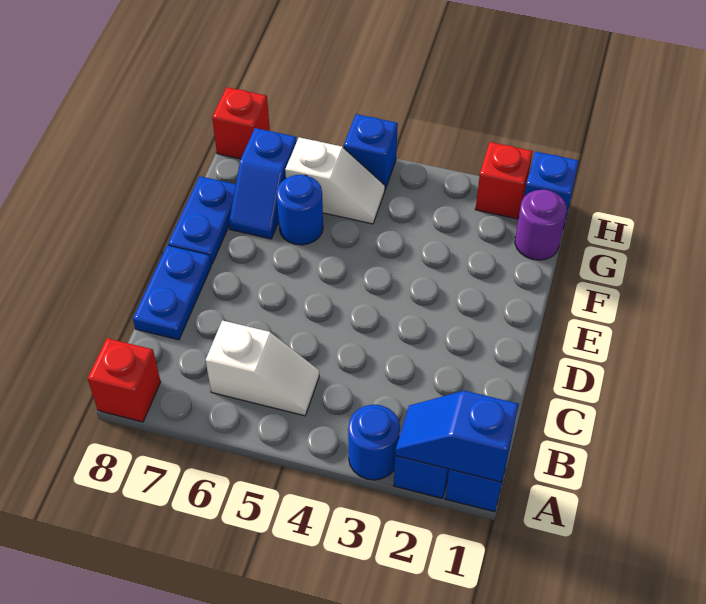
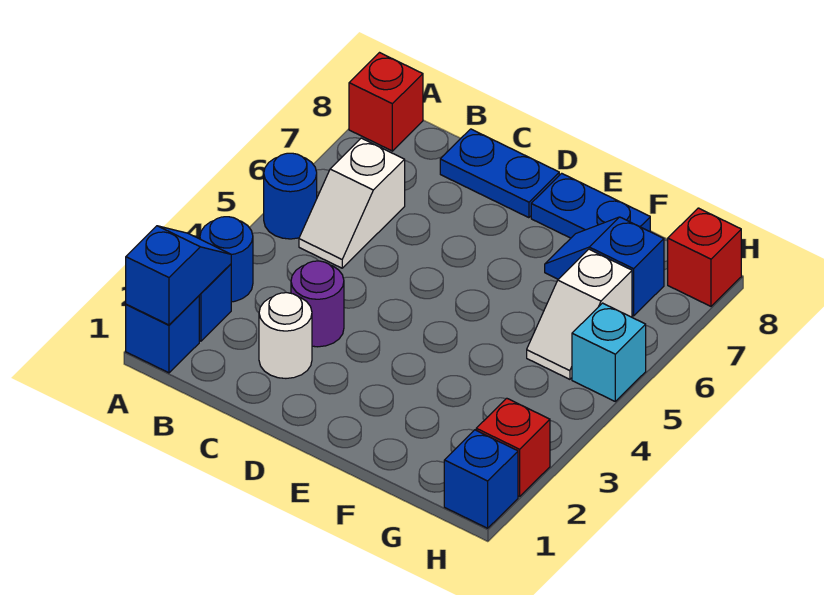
none -> white 1x1 round brick [259,293,312,378]
blue 1x1 round brick [277,175,323,245] -> blue 1x1 round brick moved to [264,153,317,239]
purple 1x1 round brick [515,190,567,260] -> purple 1x1 round brick moved to [291,261,344,347]
blue 1x1 brick [344,114,398,189] -> cyan 1x1 brick [572,303,646,401]

